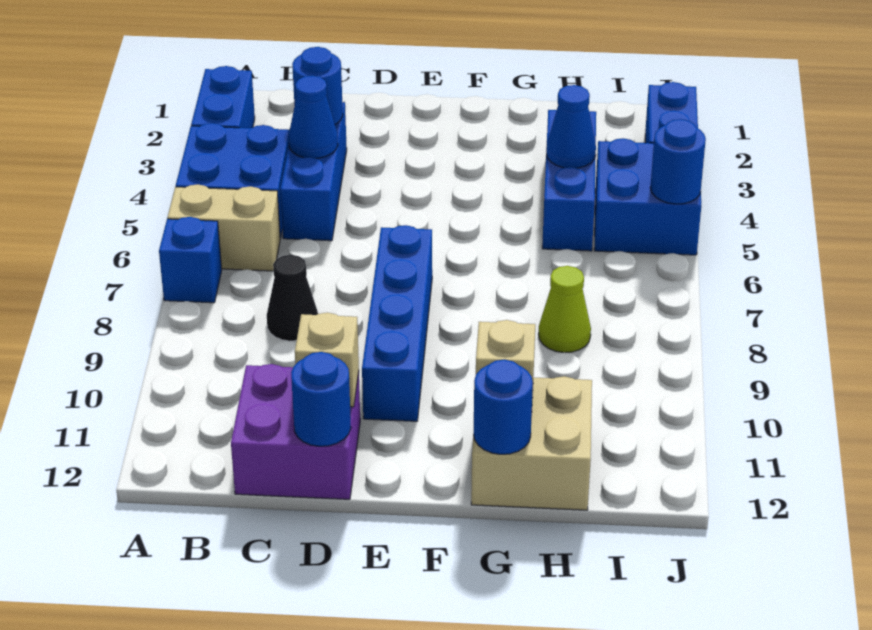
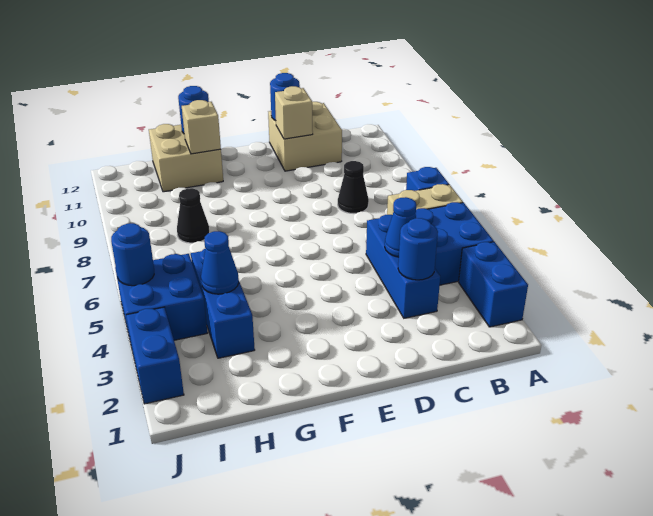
purple 2x2 brick [231,364,360,499] -> tan 2x2 brick [268,102,342,171]
blue 1x4 brick [362,225,432,421] -> none
lime 1x1 cone [538,266,591,353] -> black 1x1 cone [177,188,209,243]

